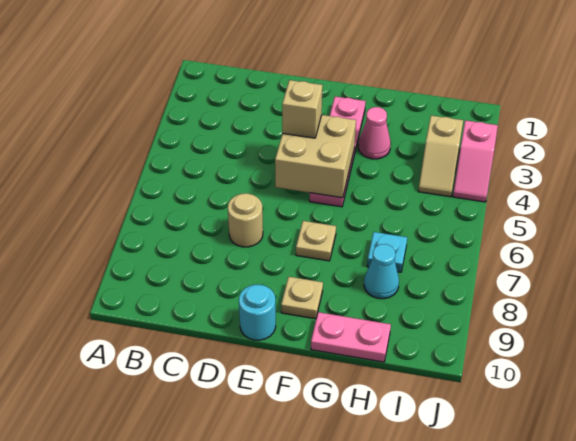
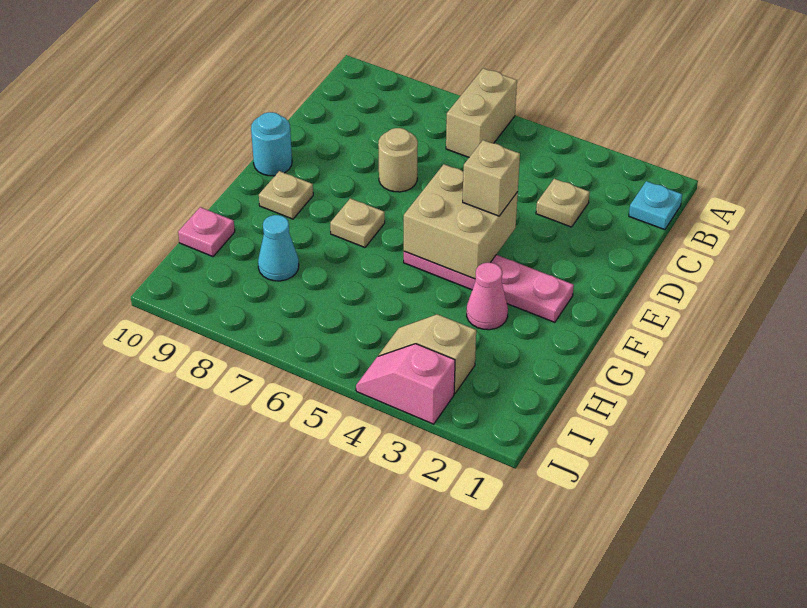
none -> tan 1x2 brick [446,68,517,157]
none -> tan 1x1 plate [536,179,590,227]
pink 1x2 plate [311,312,391,362] -> pink 1x1 plate [178,207,235,257]
cyan 1x1 plate [367,232,407,272] -> cyan 1x1 plate moved to [629,181,682,230]

